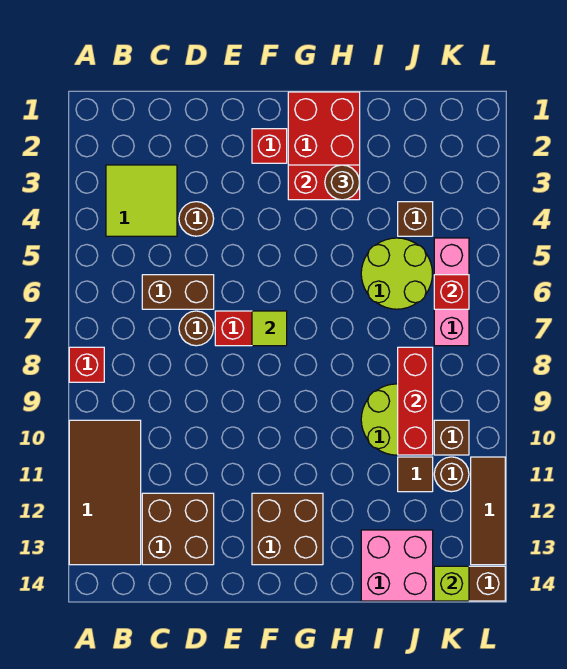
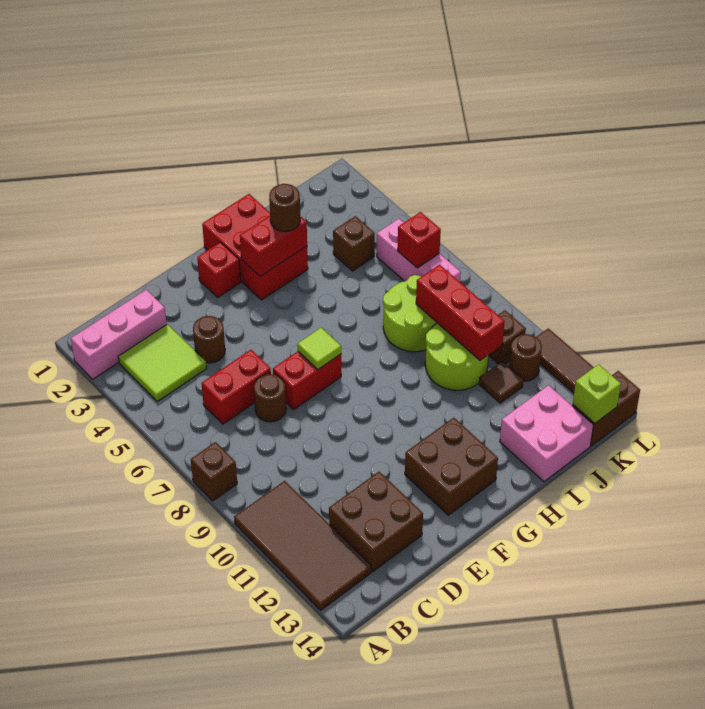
none -> pink 1x3 brick [71,290,167,379]
red 1x1 brick [69,347,104,382] -> brown 1x1 brick [191,442,237,501]
brown 1x2 brick [142,275,214,309] -> red 1x2 brick [202,350,271,424]
lime 2x2 round brick [361,238,432,309] -> lime 2x2 round brick moved to [383,275,437,352]

